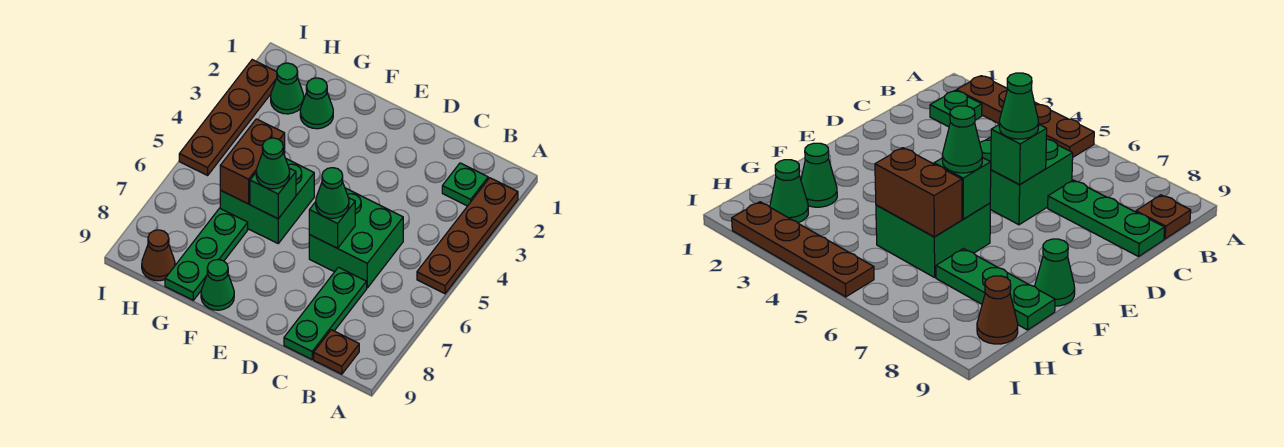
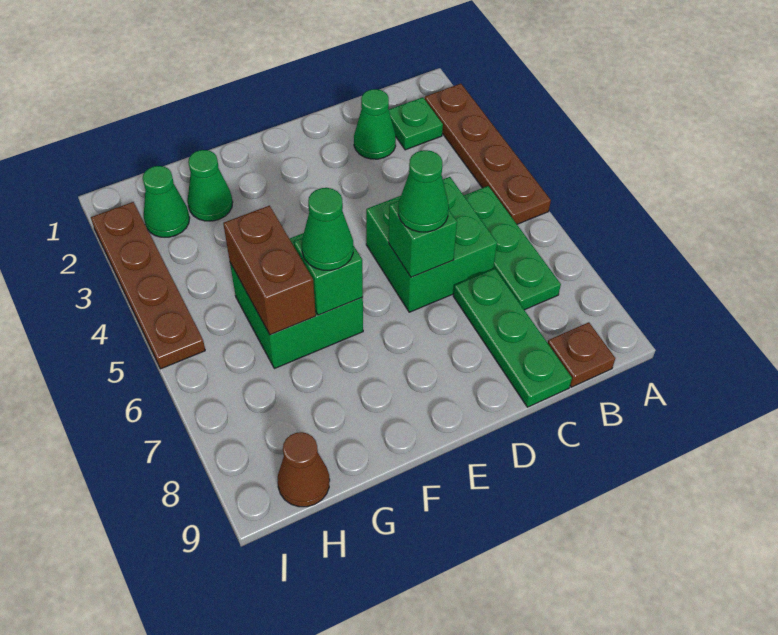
green 1x1 cone [201,260,234,310] -> green 1x1 cone moved to [354,89,396,159]
green 1x3 plate [165,208,248,300] -> green 1x3 plate moved to [464,186,561,310]

